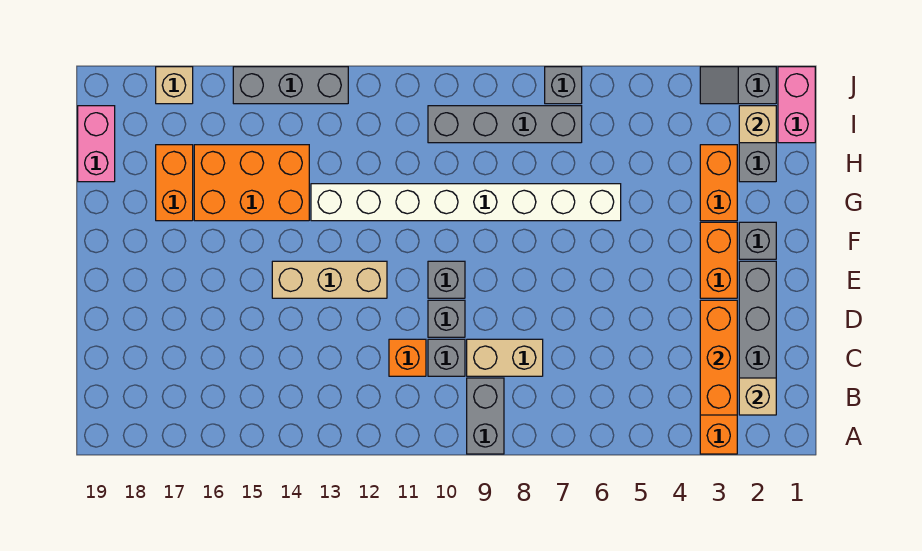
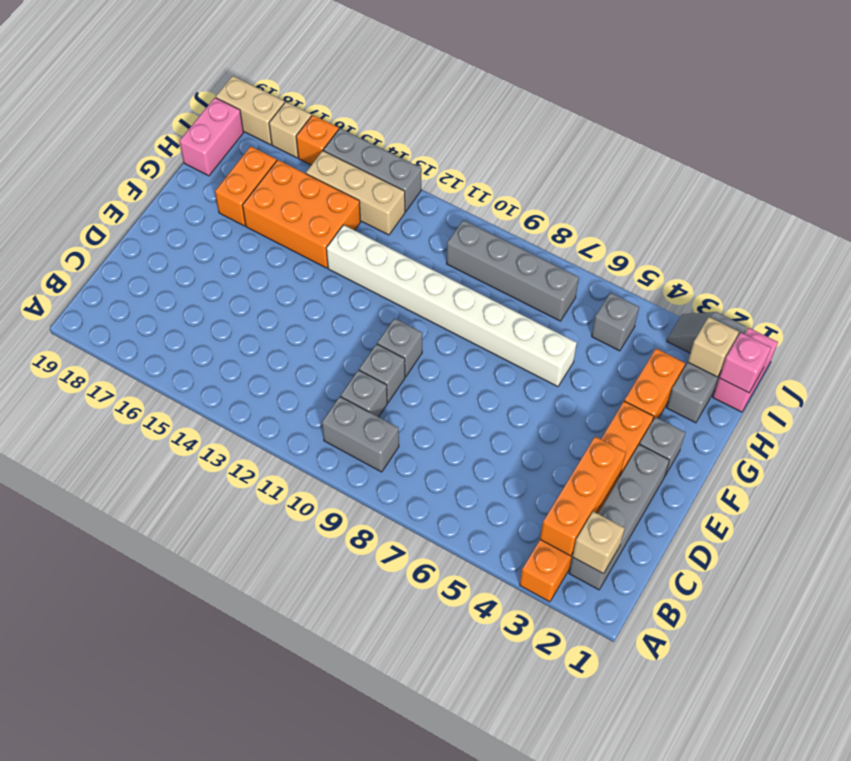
grey 1x2 brick [467,378,504,454] -> grey 1x2 brick turned to [322,397,399,472]
tan 1x2 brick [467,339,543,376] -> tan 1x2 brick moved to [216,76,285,145]
orange 1x1 brick [389,339,426,376] -> orange 1x1 brick moved to [296,115,339,165]
tan 1x3 brick [272,261,387,298] -> tan 1x3 brick moved to [306,151,405,235]
none -> pink 1x1 brick [719,333,771,393]
grey 1x1 brick [545,67,582,104] -> grey 1x1 brick moved to [592,293,639,351]

